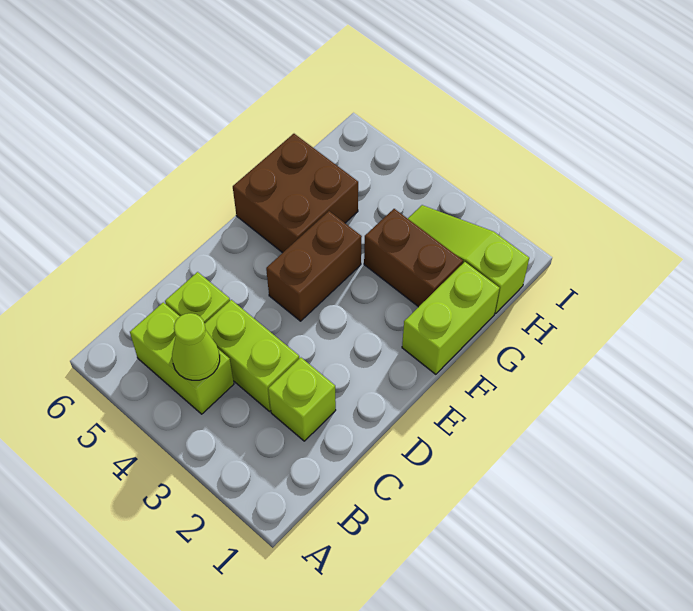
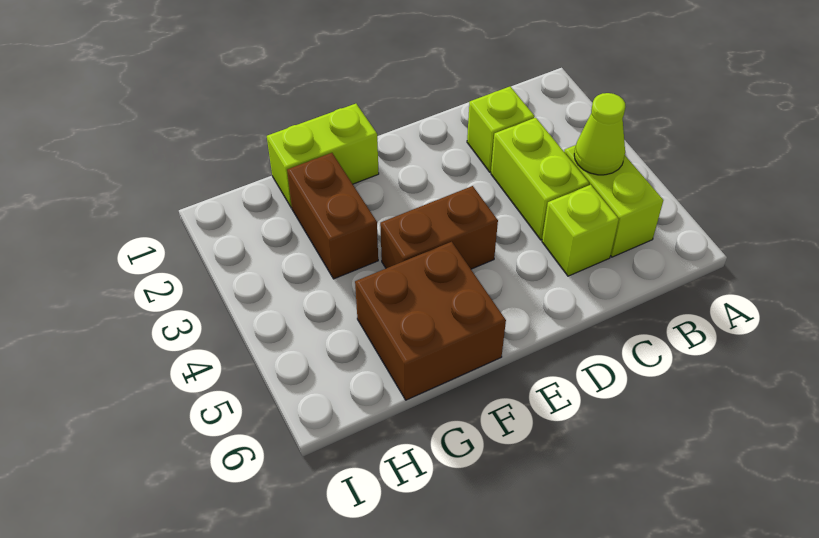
lime 1x3 slope [408,205,529,314] -> none

